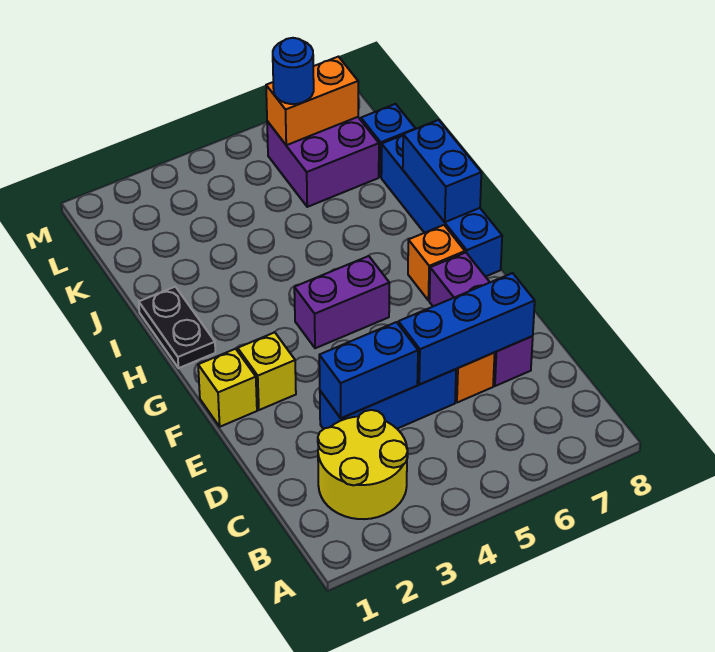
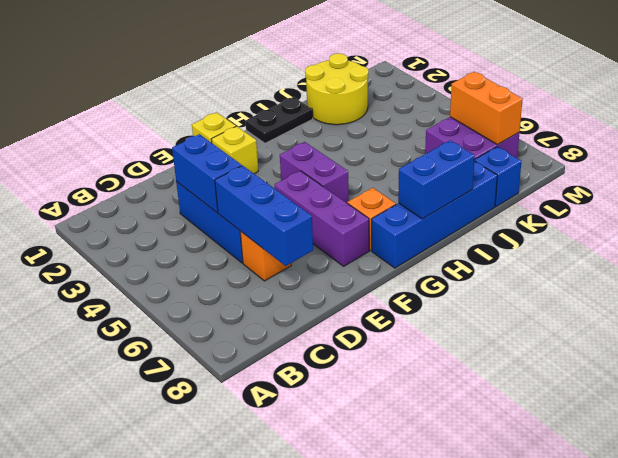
yellow 2x2 round brick [318,410,408,519] -> yellow 2x2 round brick moved to [305,53,368,125]
purple 1x3 brick [429,253,533,386] -> purple 1x3 brick turned to [275,171,369,266]
blue 1x1 round brick [273,38,314,104] -> none

